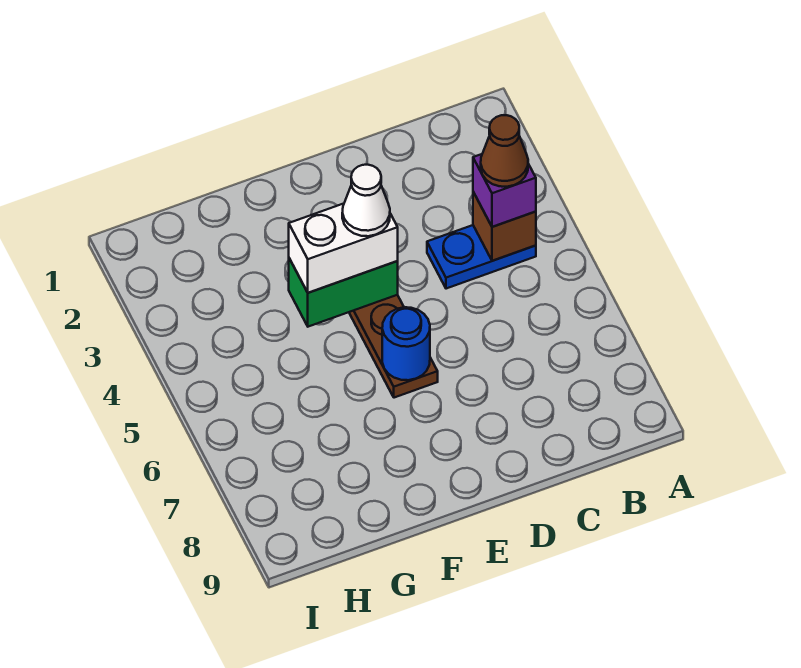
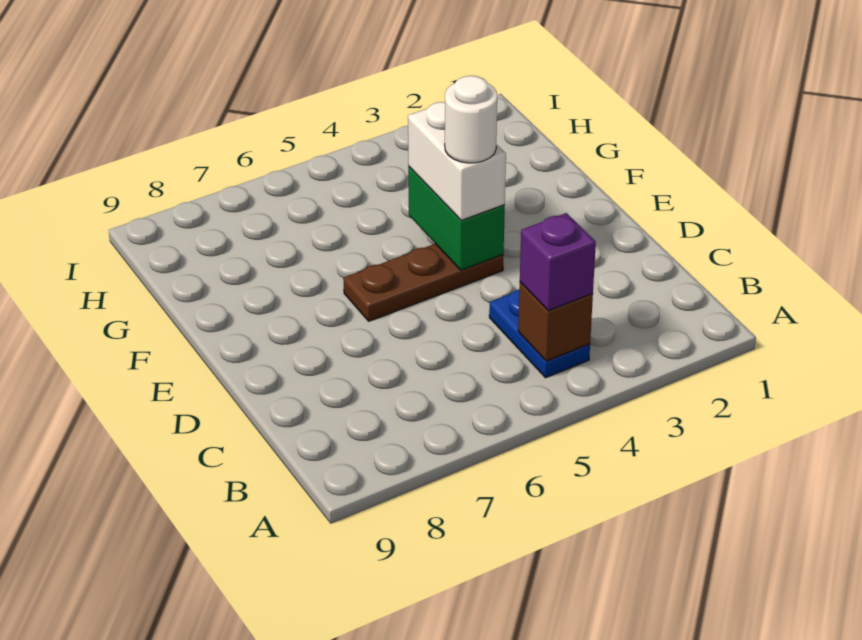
brown 1x1 cone [481,115,528,187] -> none
white 1x1 cone [342,165,390,236] -> white 1x1 round brick [445,76,497,163]
blue 1x1 round brick [382,307,430,380] -> none

